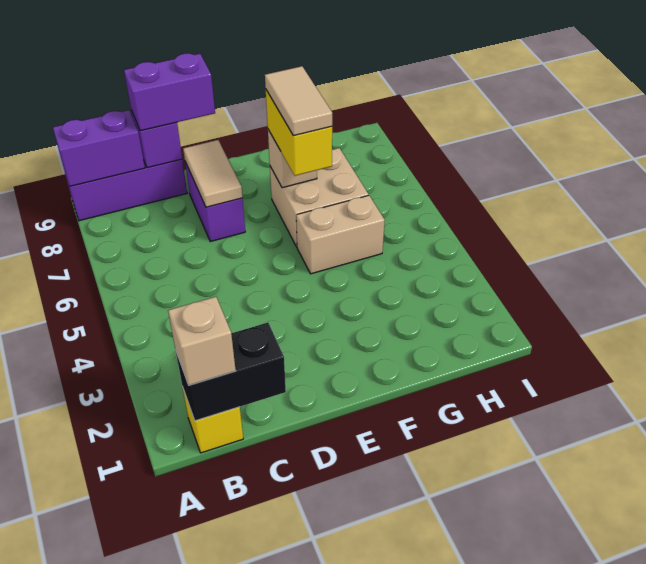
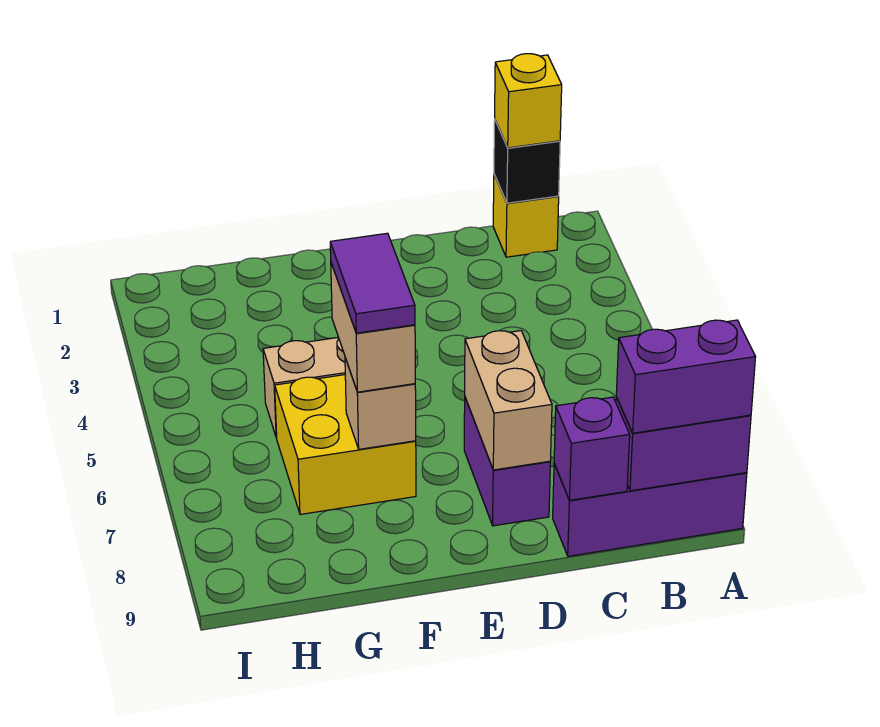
black 1x2 brick [176,323,286,421] -> black 1x1 brick [494,120,560,203]
tan 1x1 brick [168,297,236,385] -> yellow 1x1 brick [495,54,562,148]
purple 1x2 brick [124,53,215,131] -> purple 1x2 brick moved to [616,320,755,433]
tan 1x2 tile [183,140,242,207] -> tan 1x2 brick [465,331,552,470]
tan 2x2 brick [270,148,369,247] -> yellow 2x2 brick [275,375,416,514]
yellow 1x2 brick [266,90,332,176] -> tan 1x2 brick [331,263,415,392]
tan 1x2 tile [265,66,332,136] -> purple 1x2 tile [330,233,415,333]

